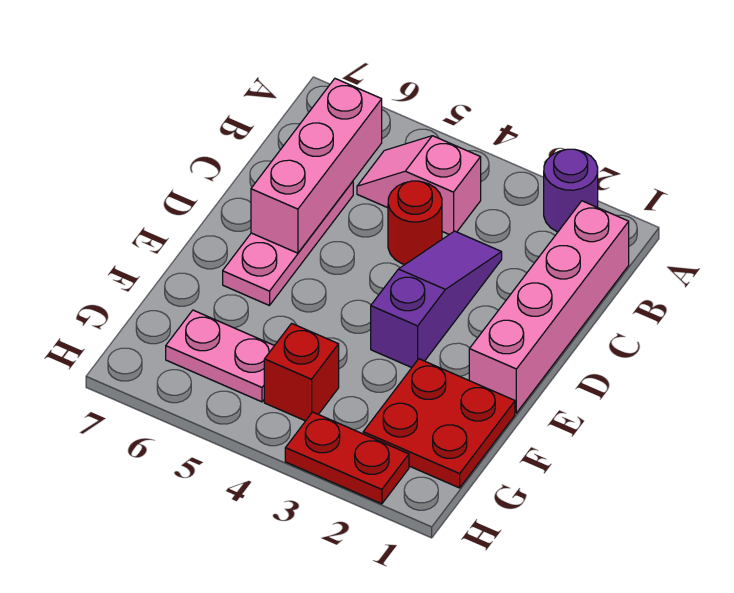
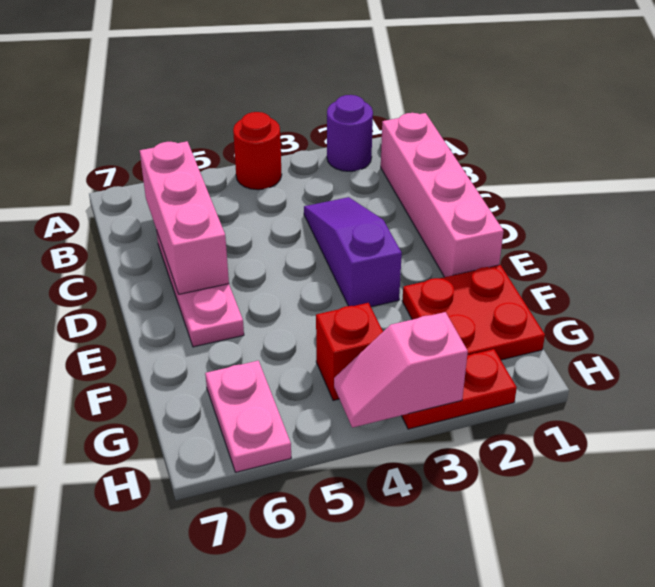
pink 1x2 slope [357,136,481,234] -> pink 1x2 slope moved to [334,312,468,428]
red 1x1 round brick [388,181,442,264] -> red 1x1 round brick moved to [233,112,282,190]
pink 1x2 plate [166,310,274,402] -> pink 1x2 plate turned to [205,361,291,472]

